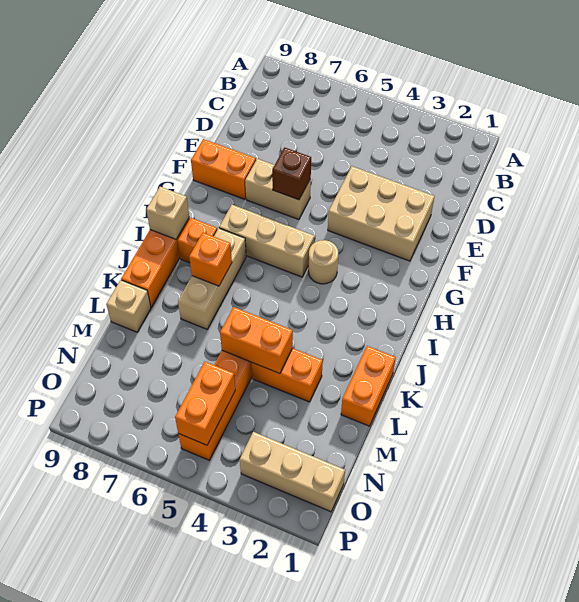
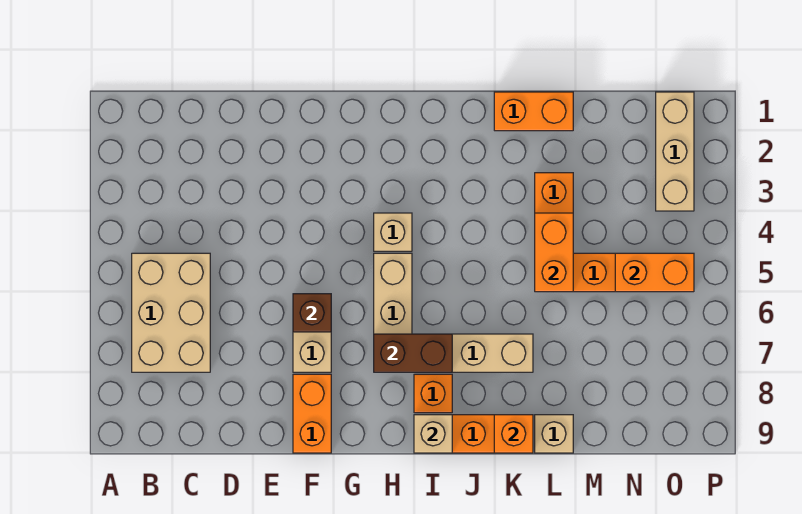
tan 2x3 brick [328,166,434,261] -> tan 2x3 brick moved to [132,253,210,372]
tan 1x1 round brick [308,240,338,284] -> tan 1x1 brick [374,213,412,251]
none -> brown 1x2 brick [374,334,452,372]
orange 1x1 brick [189,233,232,286] -> orange 1x1 brick moved to [494,415,533,453]

